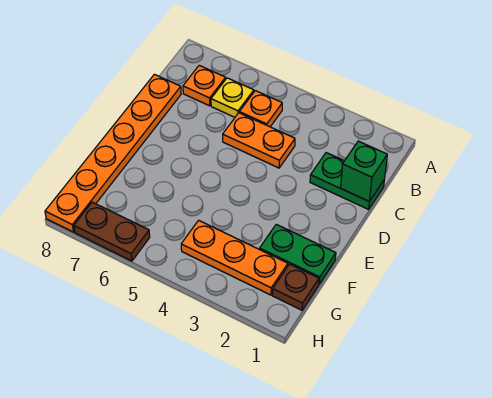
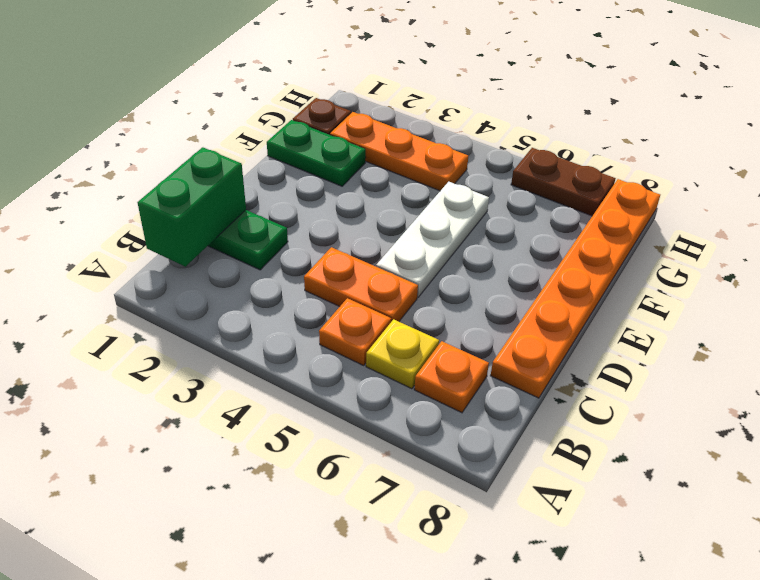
green 1x1 brick [341,141,387,202] -> green 1x2 brick [138,147,246,267]
none -> white 1x3 plate [376,182,489,297]

